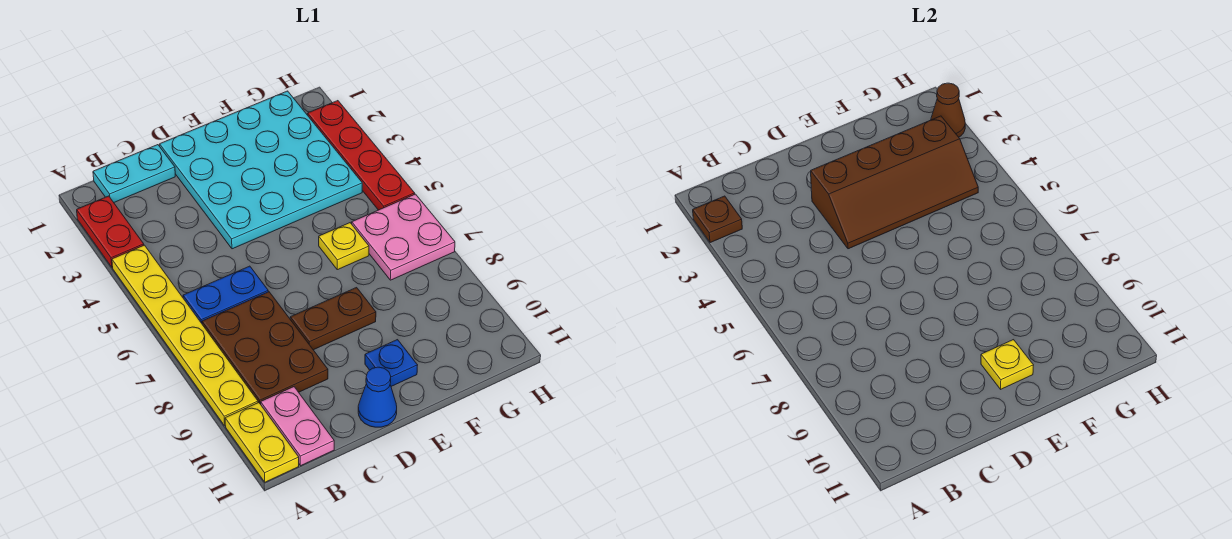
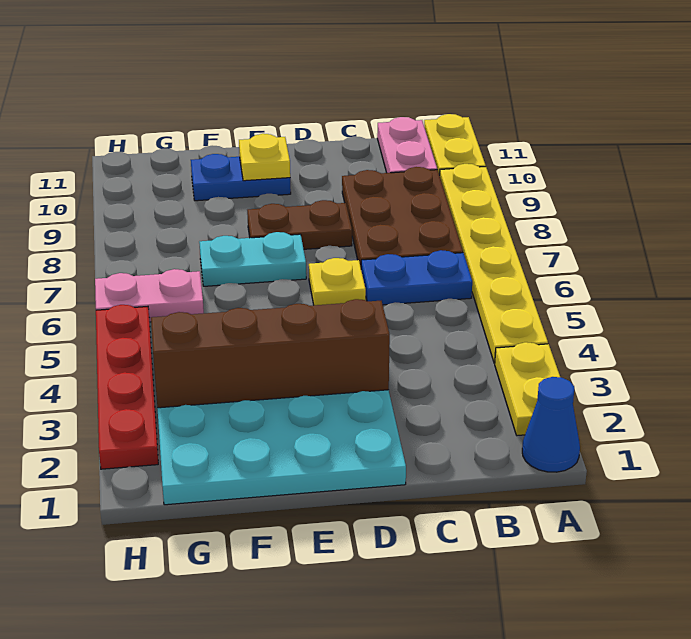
red 1x2 plate [77,196,144,267] -> yellow 1x2 plate [494,342,560,436]
brown 1x1 plate [693,196,742,243] -> none
cyan 1x2 plate [93,145,175,202] -> cyan 1x2 plate moved to [199,232,306,286]
blue 1x1 cone [358,367,397,427] -> blue 1x1 cone moved to [522,377,580,472]
blue 1x1 plate [365,340,418,386] -> blue 1x2 plate [191,154,291,201]
yellow 1x1 plate [319,223,369,270] -> yellow 1x1 plate moved to [309,258,366,305]
pink 2x2 plate [352,194,455,280] -> pink 1x2 plate [95,269,204,322]
brown 1x1 cone [931,83,965,137] -> none

